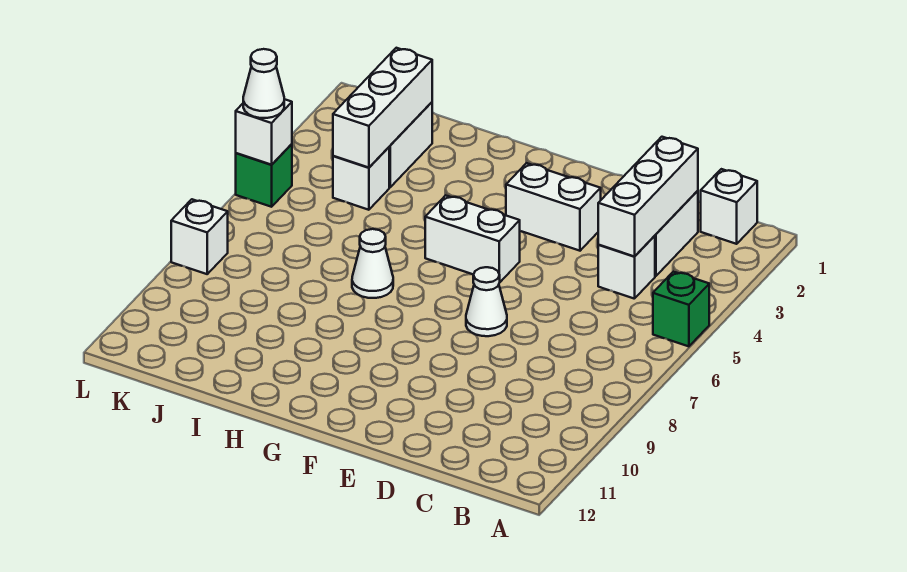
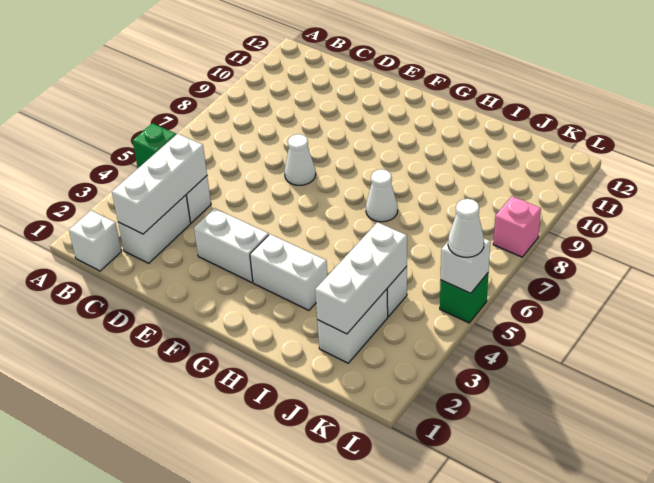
white 1x2 brick [425,195,520,282] -> white 1x2 brick moved to [250,234,327,310]
white 1x1 brick [171,199,228,274] -> pink 1x1 brick [493,196,541,257]

